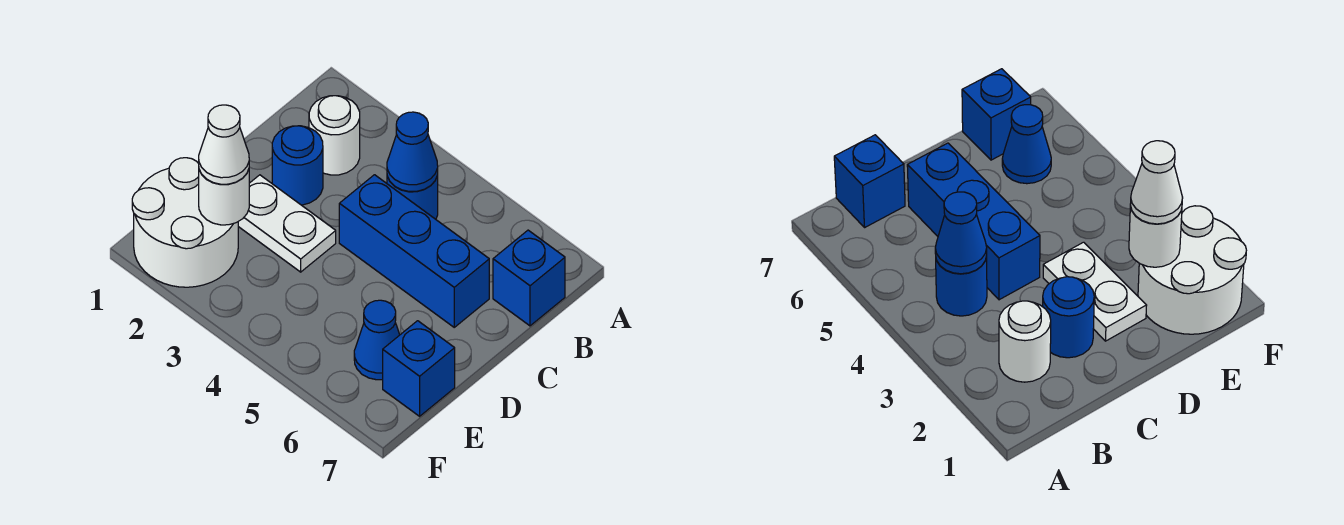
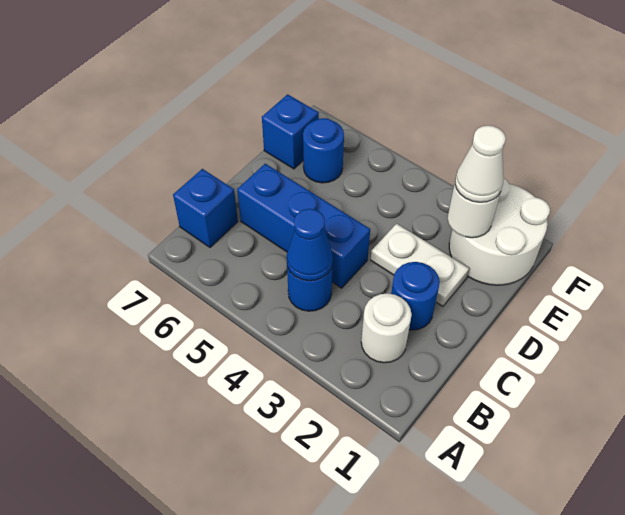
blue 1x1 cone [354,300,400,380] -> blue 1x1 round brick [303,118,344,183]

